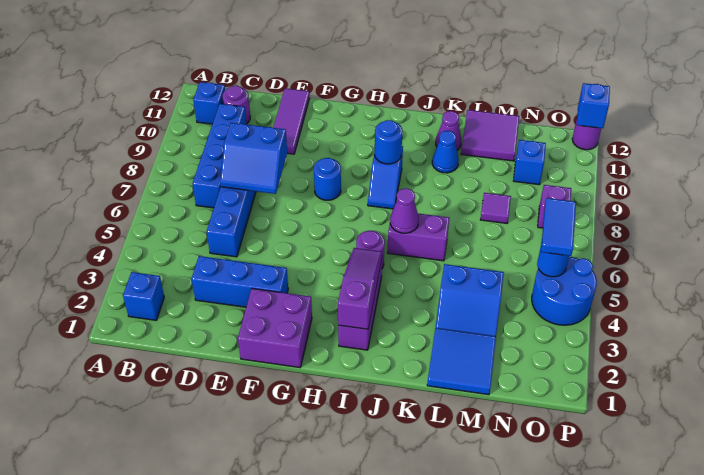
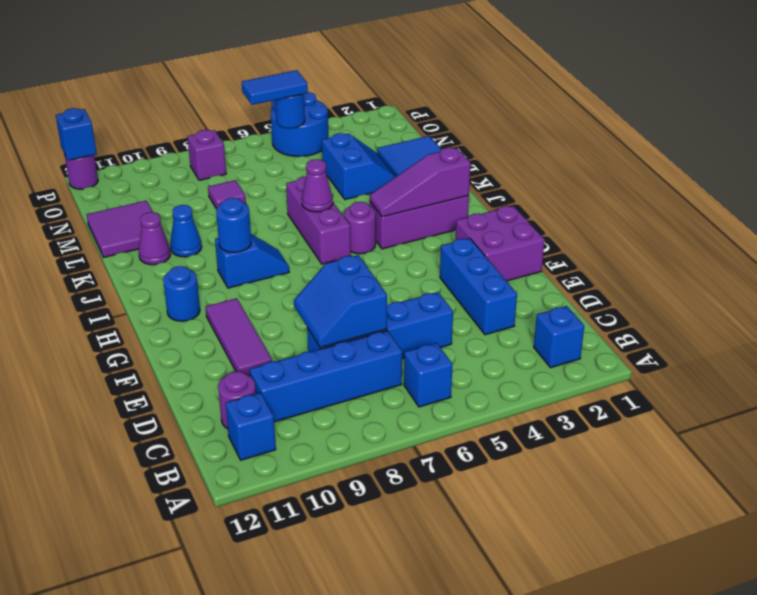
blue 2x2 slope [220,123,287,194] -> blue 2x2 slope turned to [294,255,387,348]
purple 1x3 tile [273,88,309,154] -> purple 1x3 tile turned to [206,298,272,376]
blue 1x1 round brick [314,158,341,200] -> blue 1x1 round brick moved to [163,266,200,321]
purple 1x2 brick [387,210,449,261] -> purple 1x3 brick [286,177,351,264]
blue 1x1 brick [513,140,546,185] -> blue 1x1 brick moved to [404,343,453,407]

